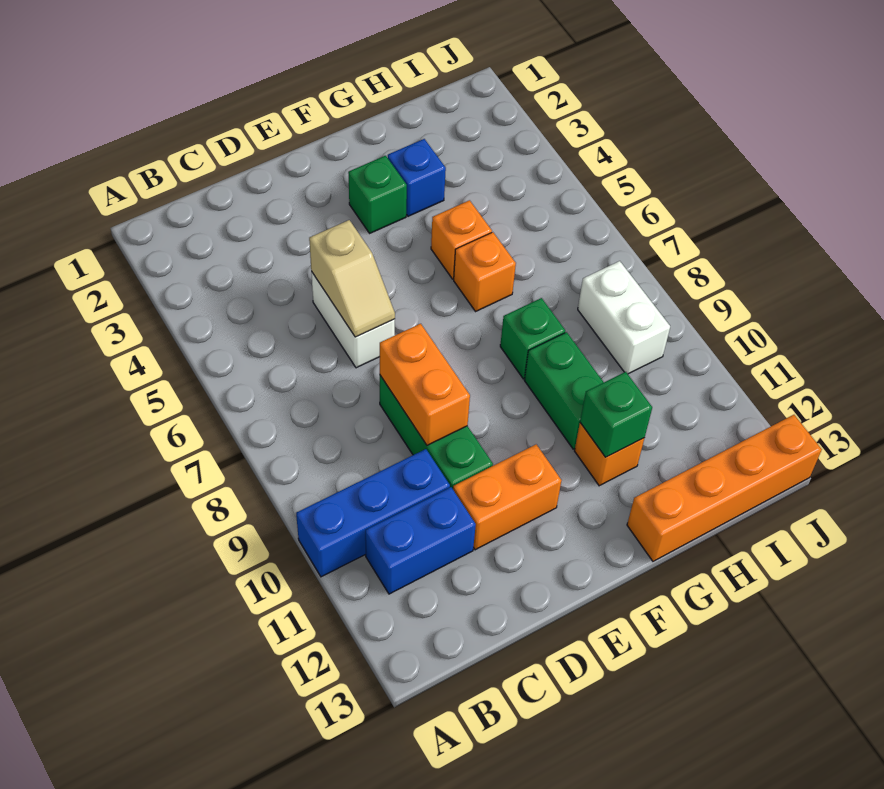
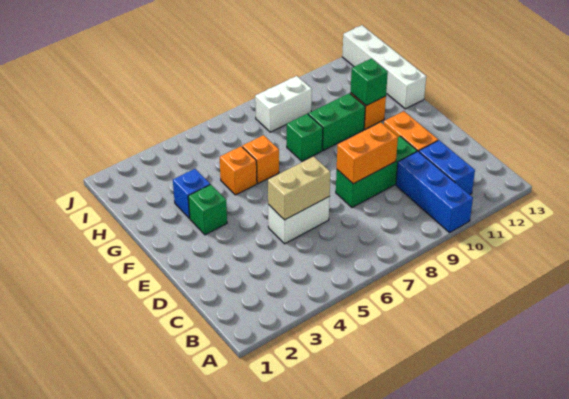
tan 1x2 slope [309,220,395,337] -> tan 1x2 brick [268,157,330,220]
orange 1x4 brick [627,415,822,561] -> white 1x4 brick [342,25,426,109]

